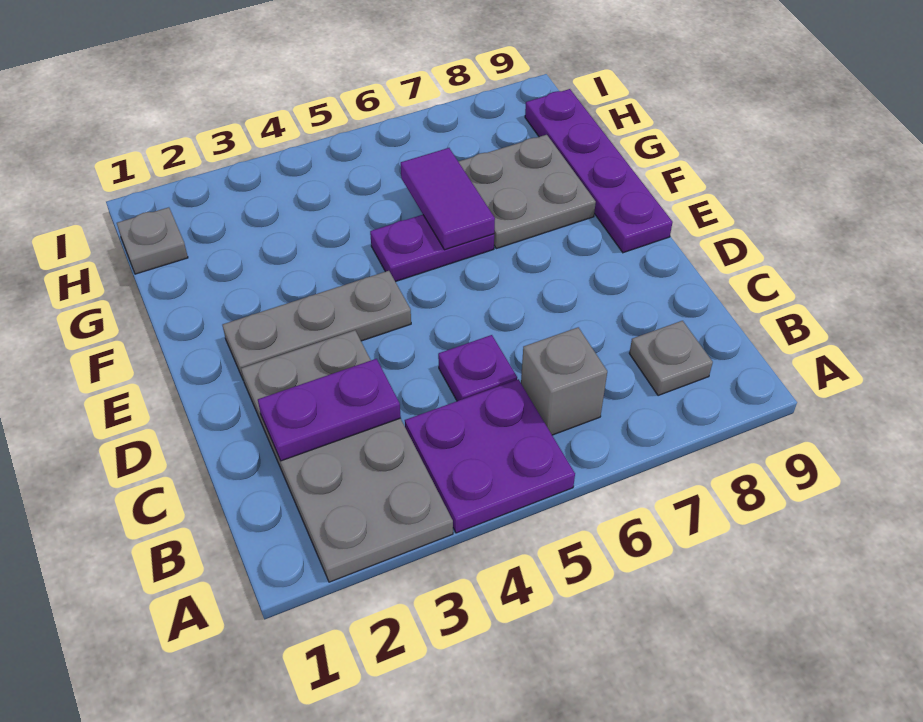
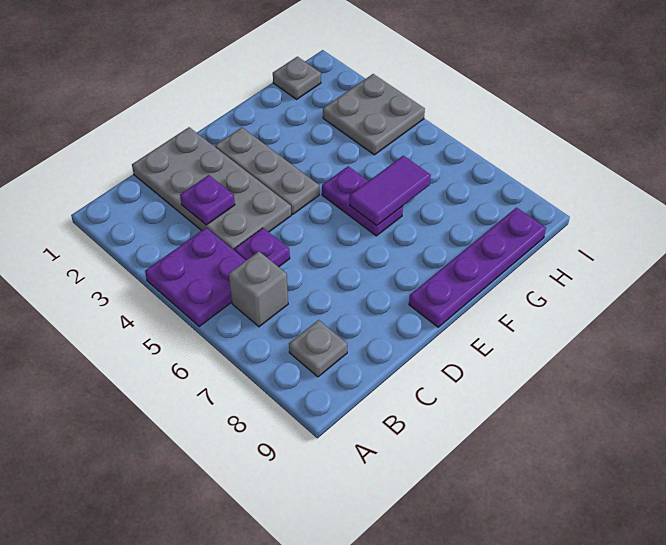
grey 2x4 plate [241,330,453,582] -> grey 2x4 plate turned to [132,127,291,251]
purple 1x2 plate [258,359,401,461] -> purple 1x1 plate [180,175,235,225]
grey 2x2 plate [458,135,596,249] -> grey 2x2 plate moved to [323,74,425,155]

